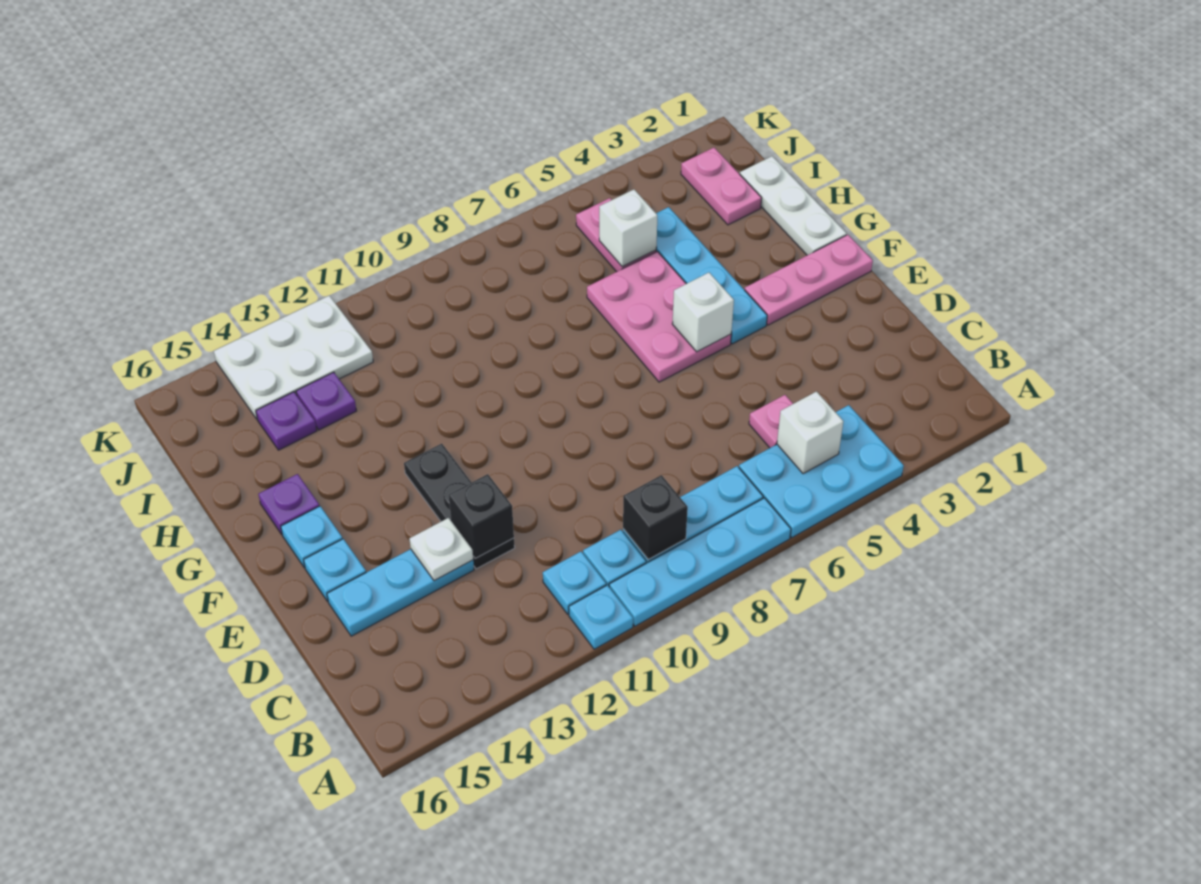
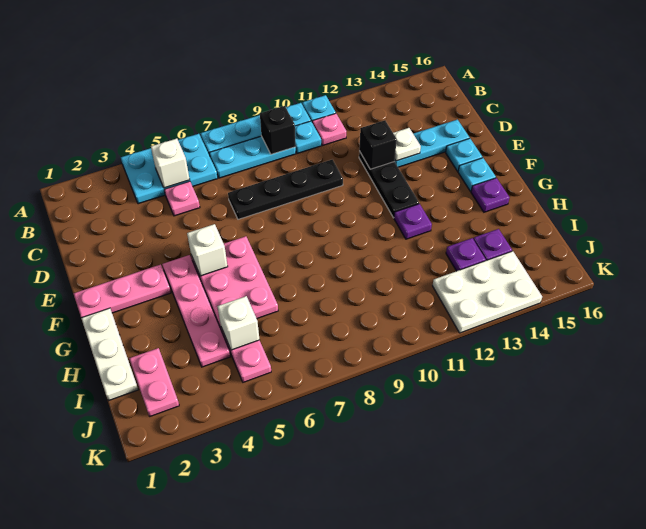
cyan 1x1 plate [543,552,606,614] -> pink 1x1 plate [312,113,346,146]
none -> black 1x4 plate [228,160,343,219]
cyan 1x4 plate [656,207,767,344] -> pink 1x4 plate [162,255,230,367]
none -> purple 1x1 plate [394,204,432,239]

